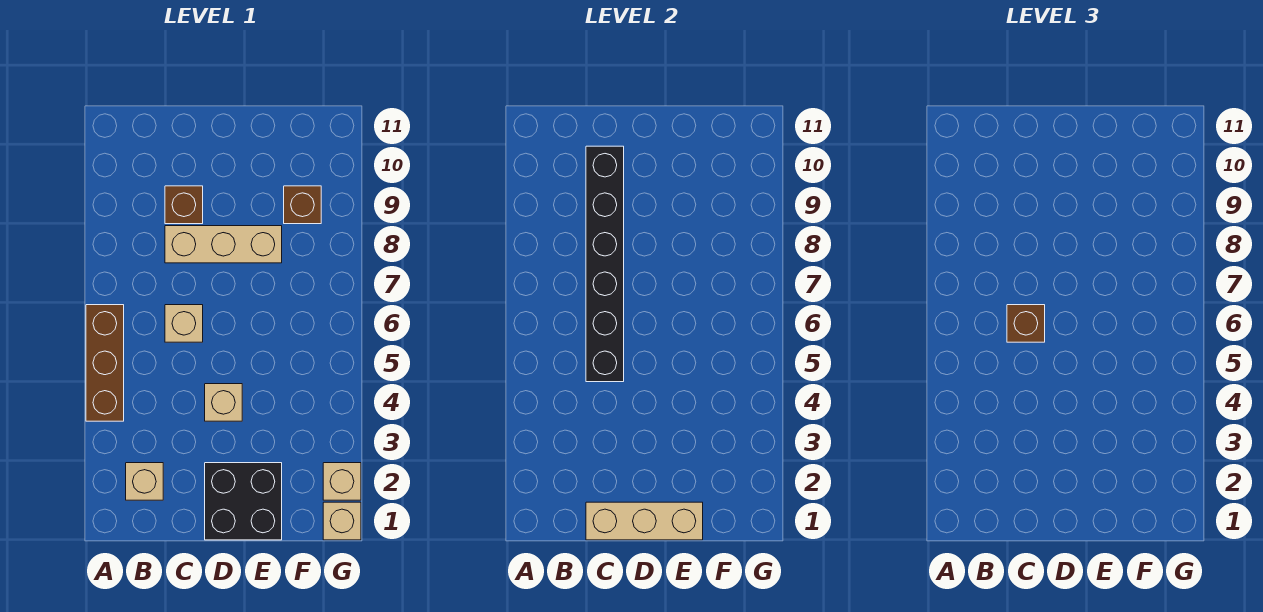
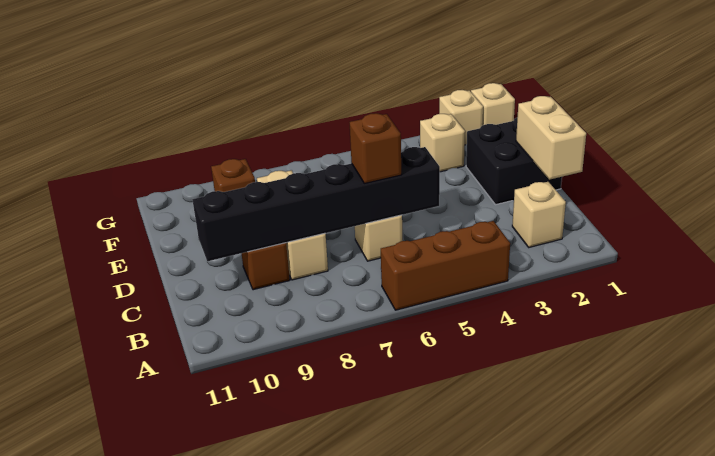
tan 1x3 brick [586,502,703,540] -> tan 1x2 brick [516,96,586,180]
tan 1x1 brick [205,384,242,421] -> tan 1x1 brick moved to [420,114,465,172]

